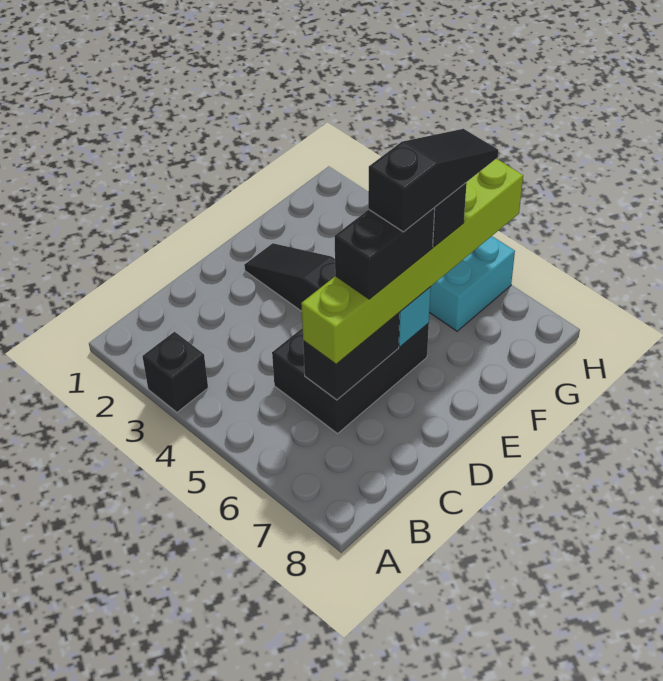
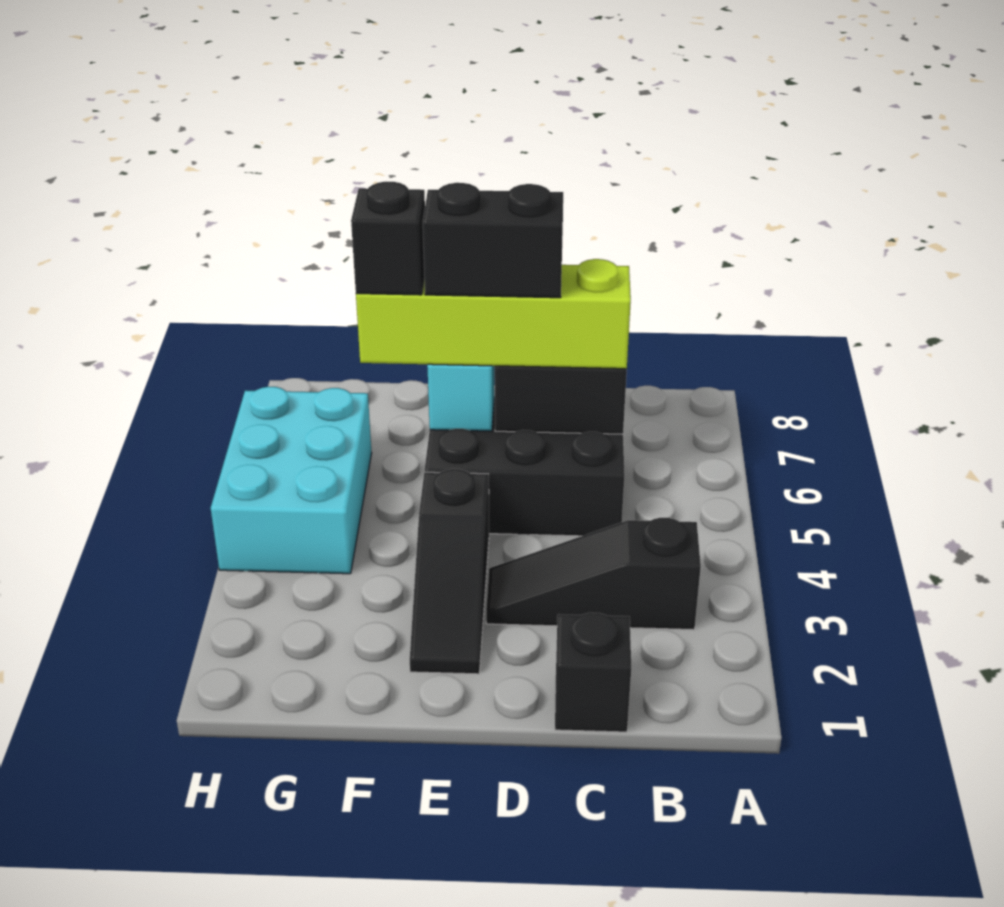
black 1x1 brick [142,332,208,412] -> black 1x1 brick moved to [555,613,631,732]
lime 1x6 brick [301,159,523,364] -> lime 1x4 brick [356,259,631,369]
black 1x3 slope [368,129,498,232] -> black 1x3 slope moved to [486,518,701,630]

